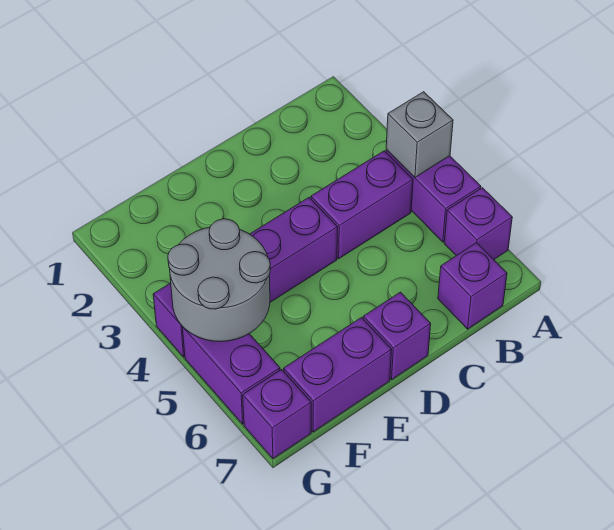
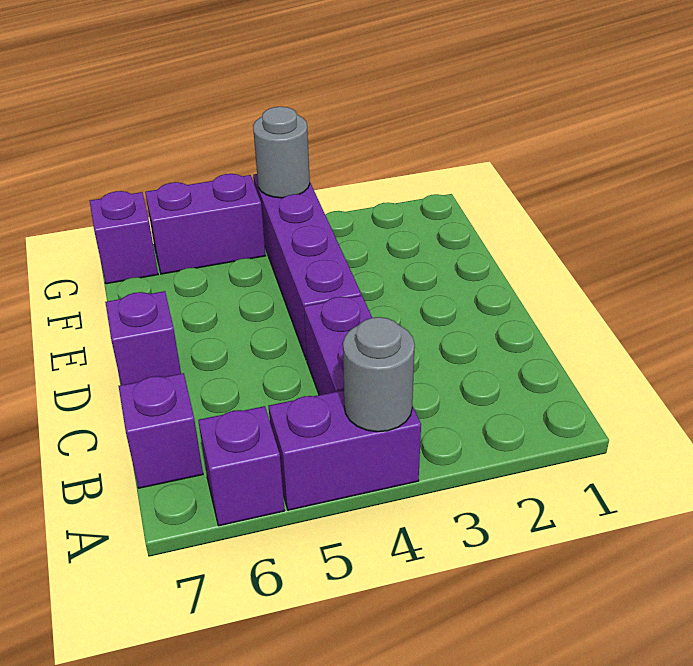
grey 1x1 brick [386,92,453,177] -> grey 1x1 round brick [343,317,415,432]
purple 1x2 brick [284,318,392,432] -> none
grey 2x2 round brick [168,219,270,342] -> grey 1x1 round brick [253,107,310,198]

